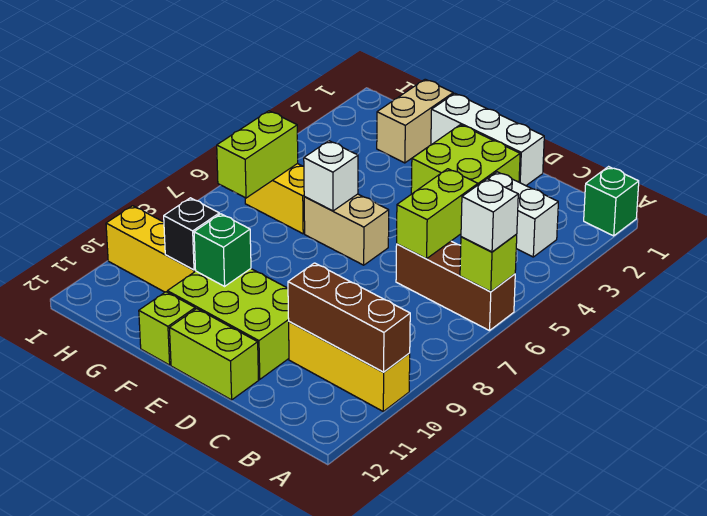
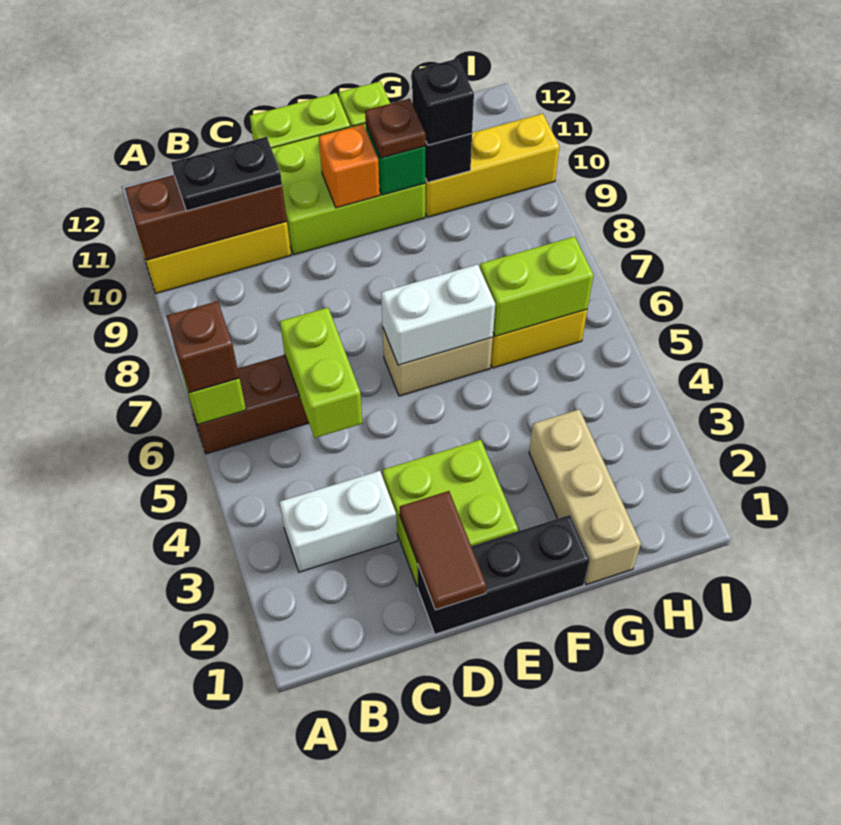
green 1x1 brick [584,167,639,236] -> none
white 1x1 brick [461,179,518,252] -> brown 1x1 brick [167,301,239,393]
none -> black 1x2 plate [171,137,282,211]
white 1x3 brick [431,93,544,186] -> black 1x3 brick [418,515,590,634]
none -> brown 1x2 tile [400,491,487,610]
none -> orange 1x1 brick [319,124,380,208]
white 1x1 brick [304,141,358,211] -> white 1x2 brick [381,264,495,365]
none -> brown 1x1 plate [365,99,426,158]
tan 1x2 brick [377,79,453,163] -> tan 1x3 brick [529,409,641,585]
none -> black 1x1 brick [412,59,474,145]
lime 1x2 brick [217,111,298,198] -> lime 1x2 brick turned to [480,237,594,336]

